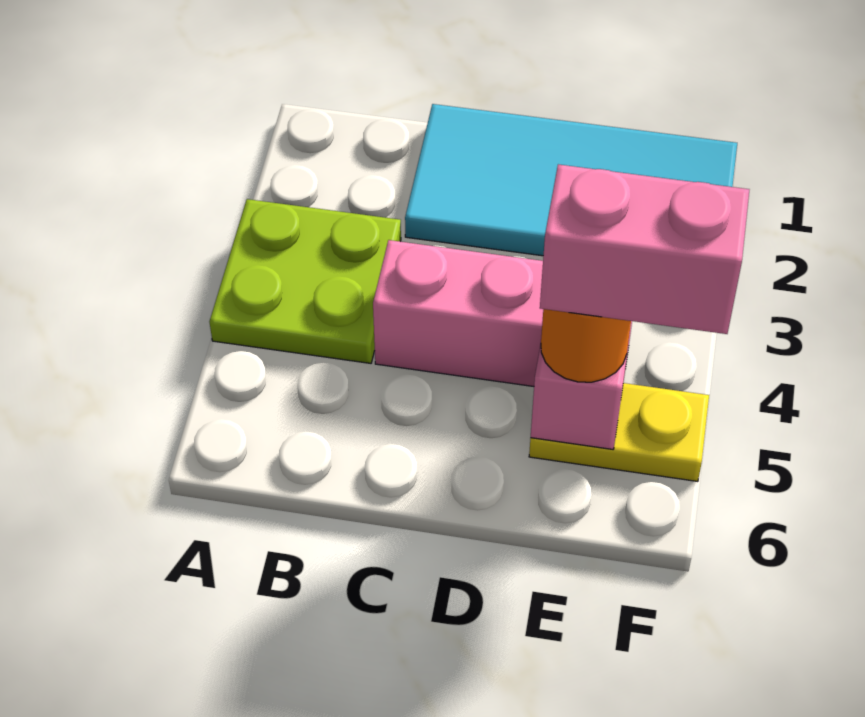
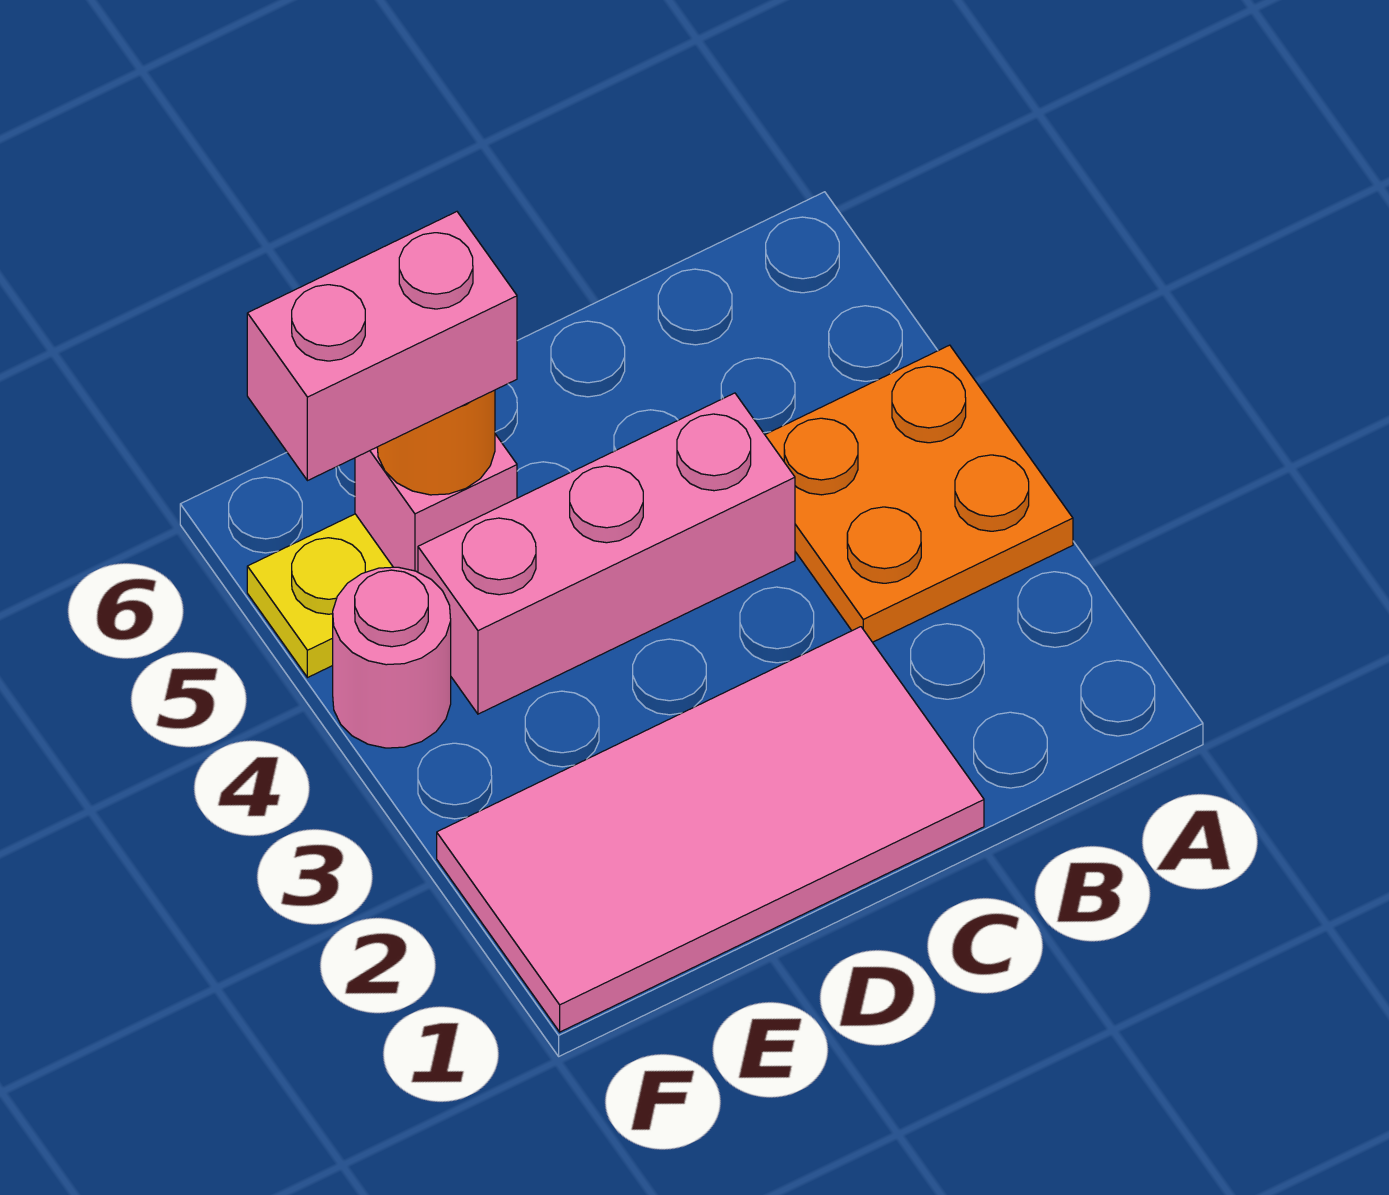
lime 2x2 plate [210,199,401,363] -> orange 2x2 plate [765,345,1073,642]
cyan 2x4 tile [405,104,737,256] -> pink 2x4 tile [437,627,984,1032]
none -> pink 1x1 round brick [333,567,451,748]

